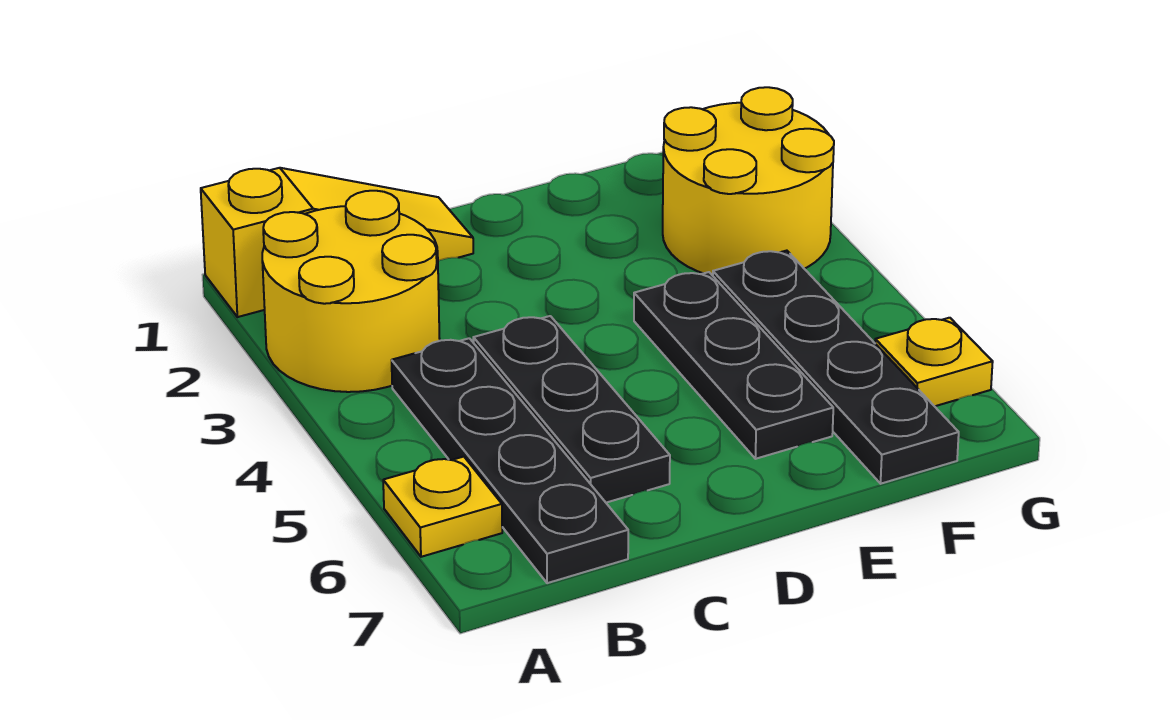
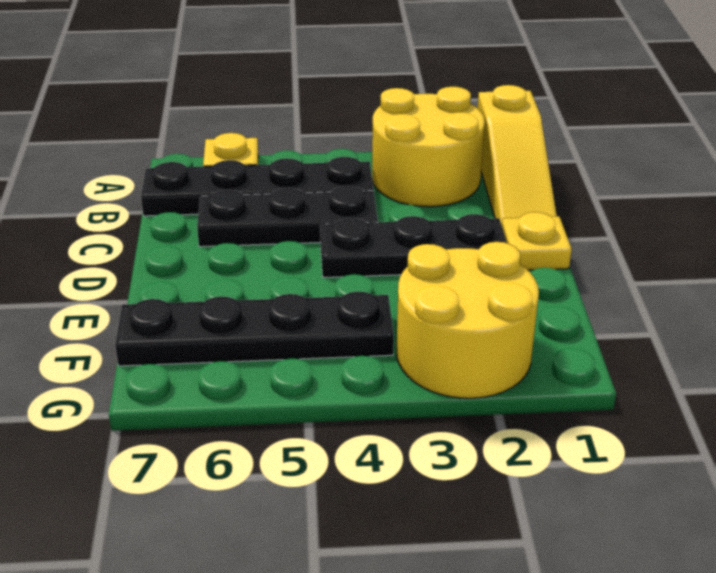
black 1x3 plate [634,272,833,459] -> black 1x3 plate moved to [320,214,507,277]
yellow 1x1 plate [875,318,993,406] -> yellow 1x1 plate moved to [502,212,572,270]

